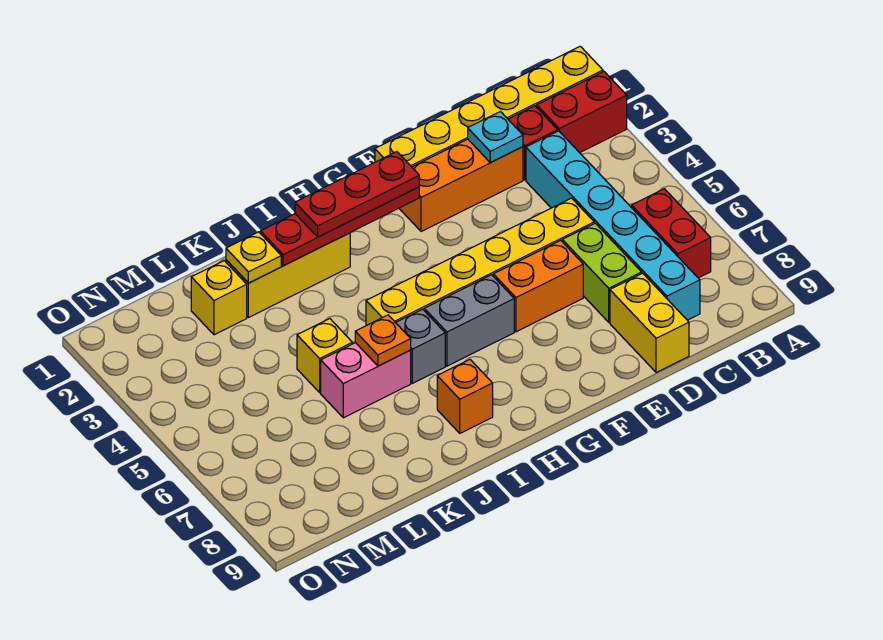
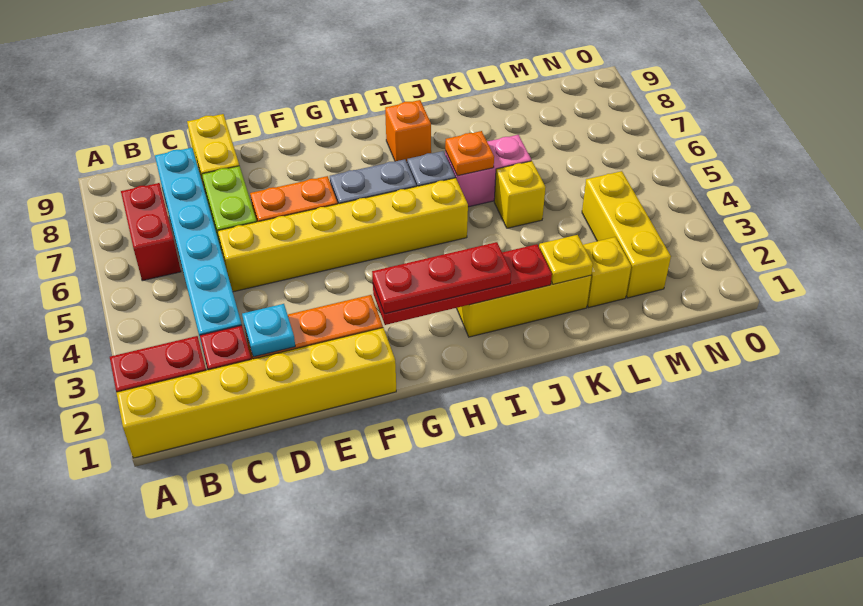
none -> yellow 1x3 brick [582,171,671,298]

